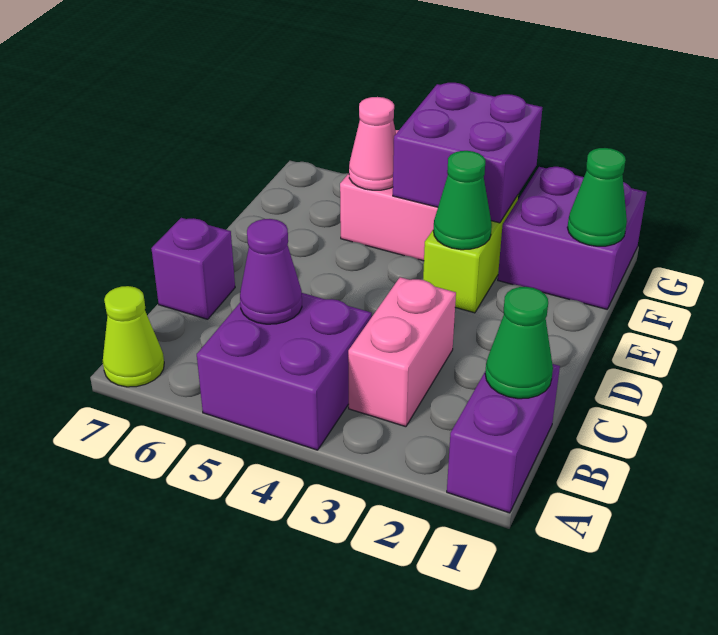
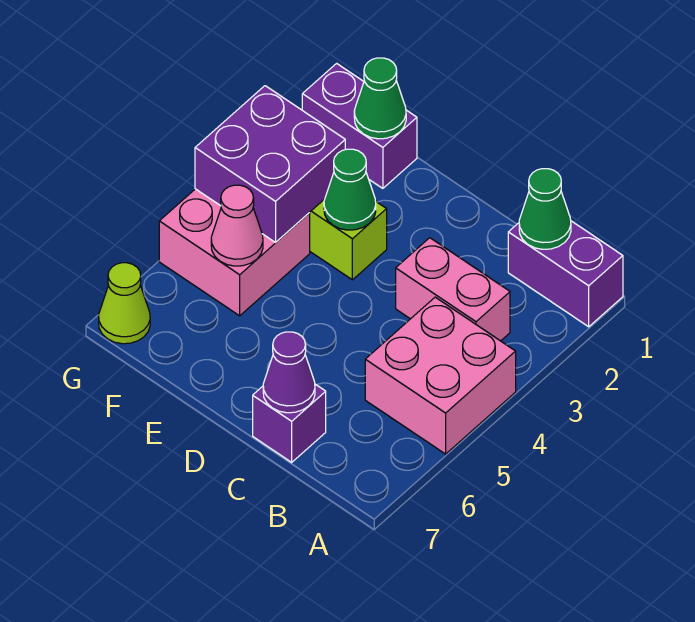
purple 2x2 brick [197,293,372,450] -> pink 2x2 brick [365,297,516,454]
lime 1x1 cone [103,286,164,387] -> lime 1x1 cone moved to [99,263,150,344]
purple 1x1 cone [240,219,302,324] -> purple 1x1 cone moved to [263,332,315,413]
purple 2x2 brick [498,167,647,309] -> purple 1x2 brick [302,63,417,188]

